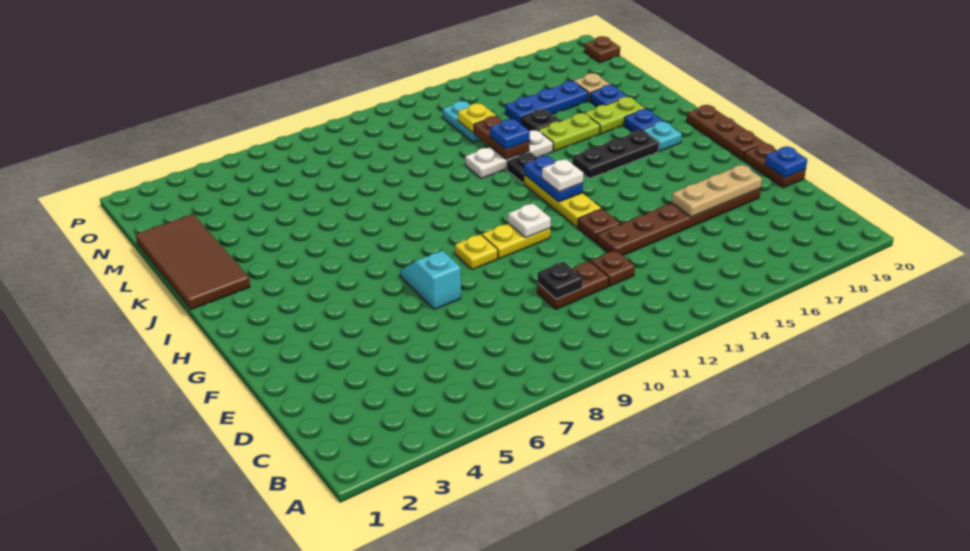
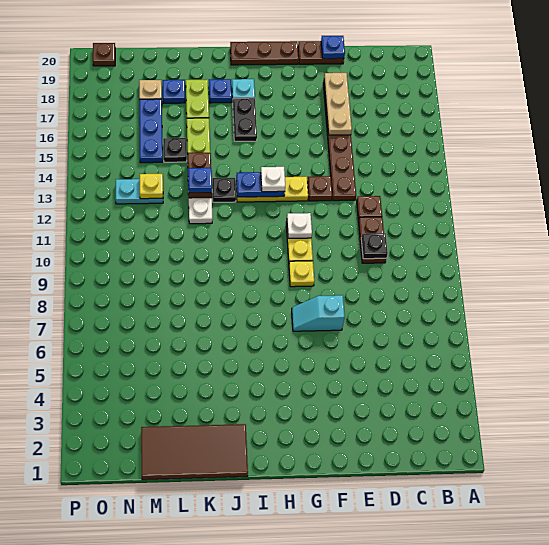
black 1x3 plate [572,130,659,178] -> black 1x2 plate [233,98,257,141]
brown 1x2 plate [474,116,529,159] -> brown 1x2 plate turned to [188,153,212,198]

